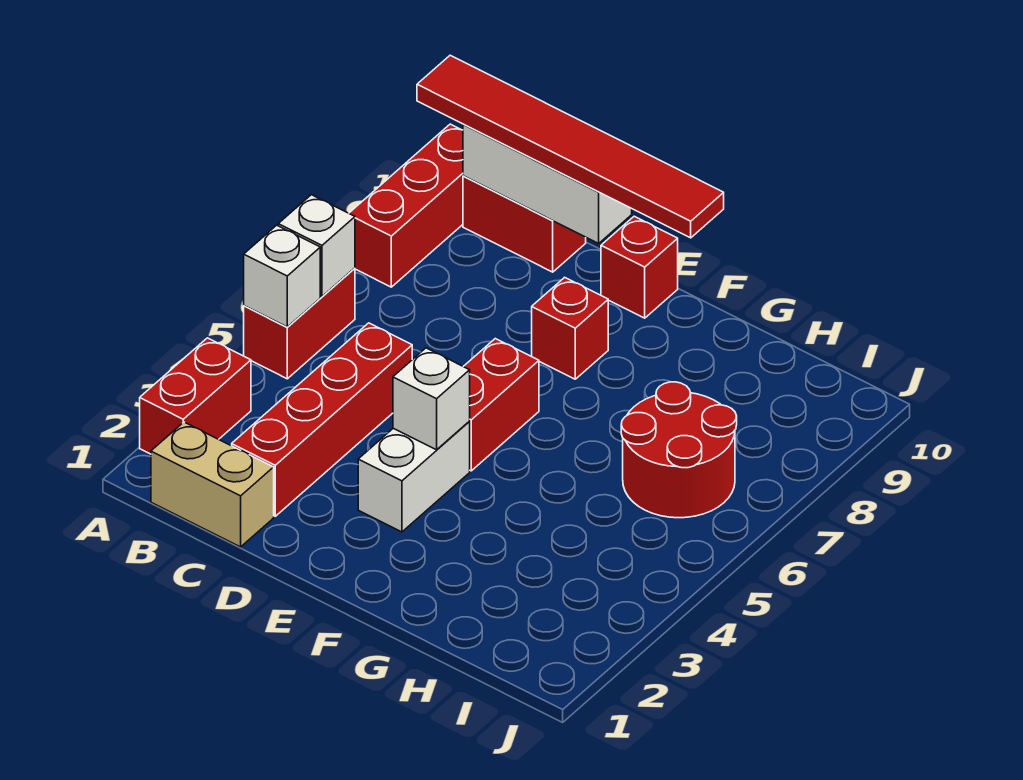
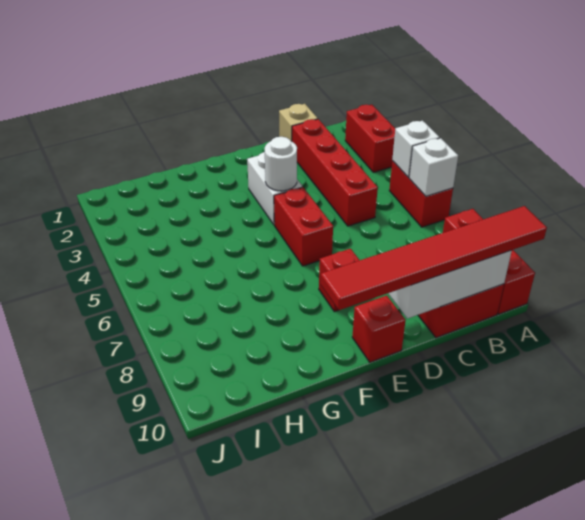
tan 1x2 brick [151,422,274,547] -> tan 1x1 brick [279,104,318,141]
white 1x1 brick [393,348,470,450] -> white 1x1 round brick [265,137,297,191]
red 2x2 round brick [621,382,737,518] -> none

